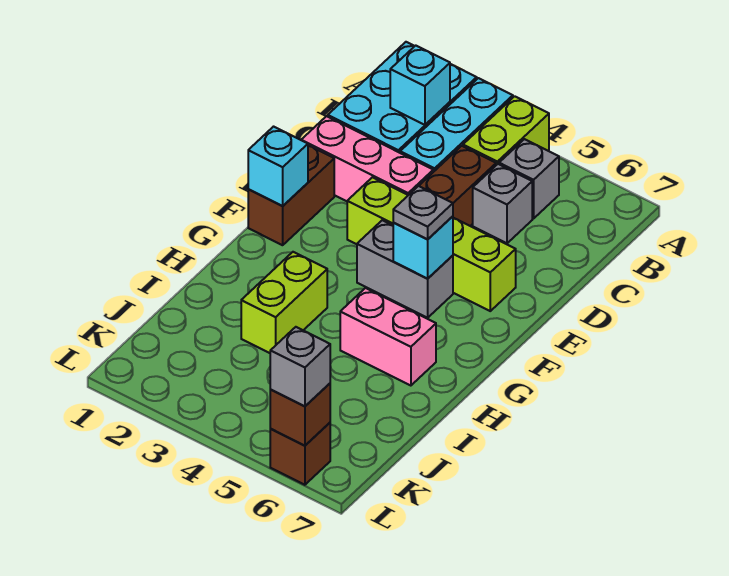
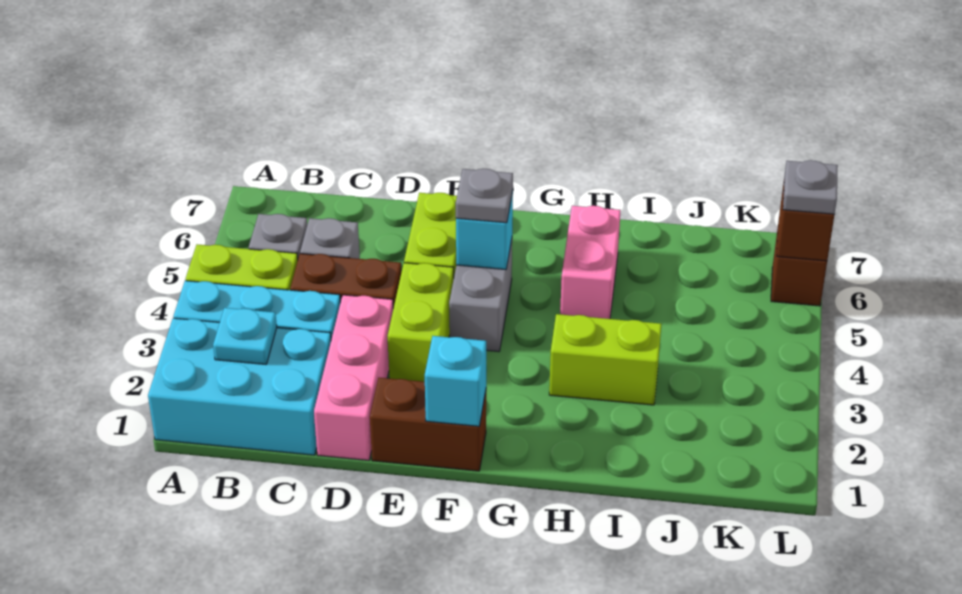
cyan 1x1 brick [390,46,450,125] -> cyan 1x1 plate [213,308,277,364]
grey 1x1 brick [270,327,330,406] -> grey 1x1 plate [783,160,838,214]

